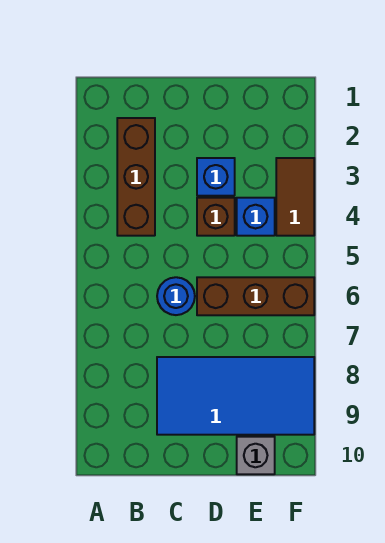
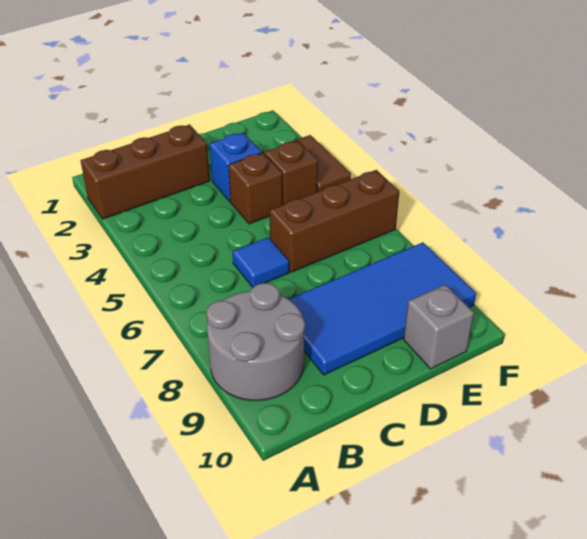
none -> grey 2x2 round brick [206,283,305,400]
brown 1x3 brick [117,118,155,236] -> brown 1x3 brick turned to [81,125,210,219]
blue 1x1 round brick [157,277,195,315] -> blue 1x1 tile [232,237,289,287]
blue 1x1 brick [237,198,275,236] -> brown 1x1 brick [264,141,318,205]

